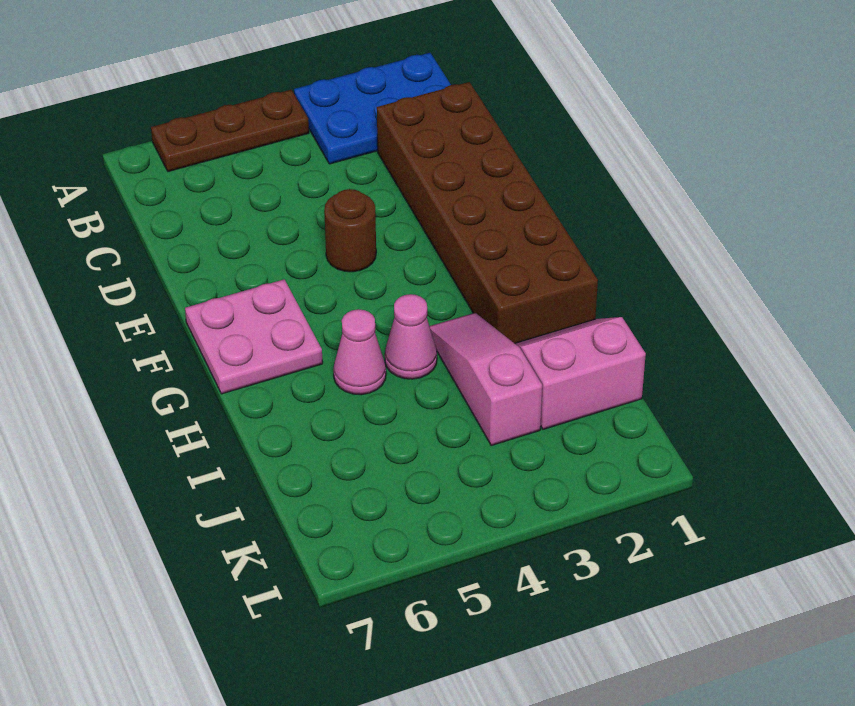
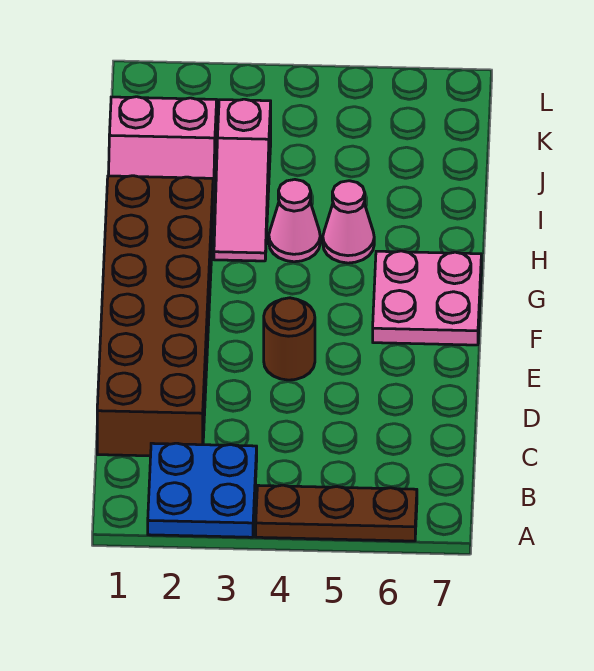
blue 2x3 plate [294,53,451,164] -> blue 2x2 plate [148,443,257,537]

